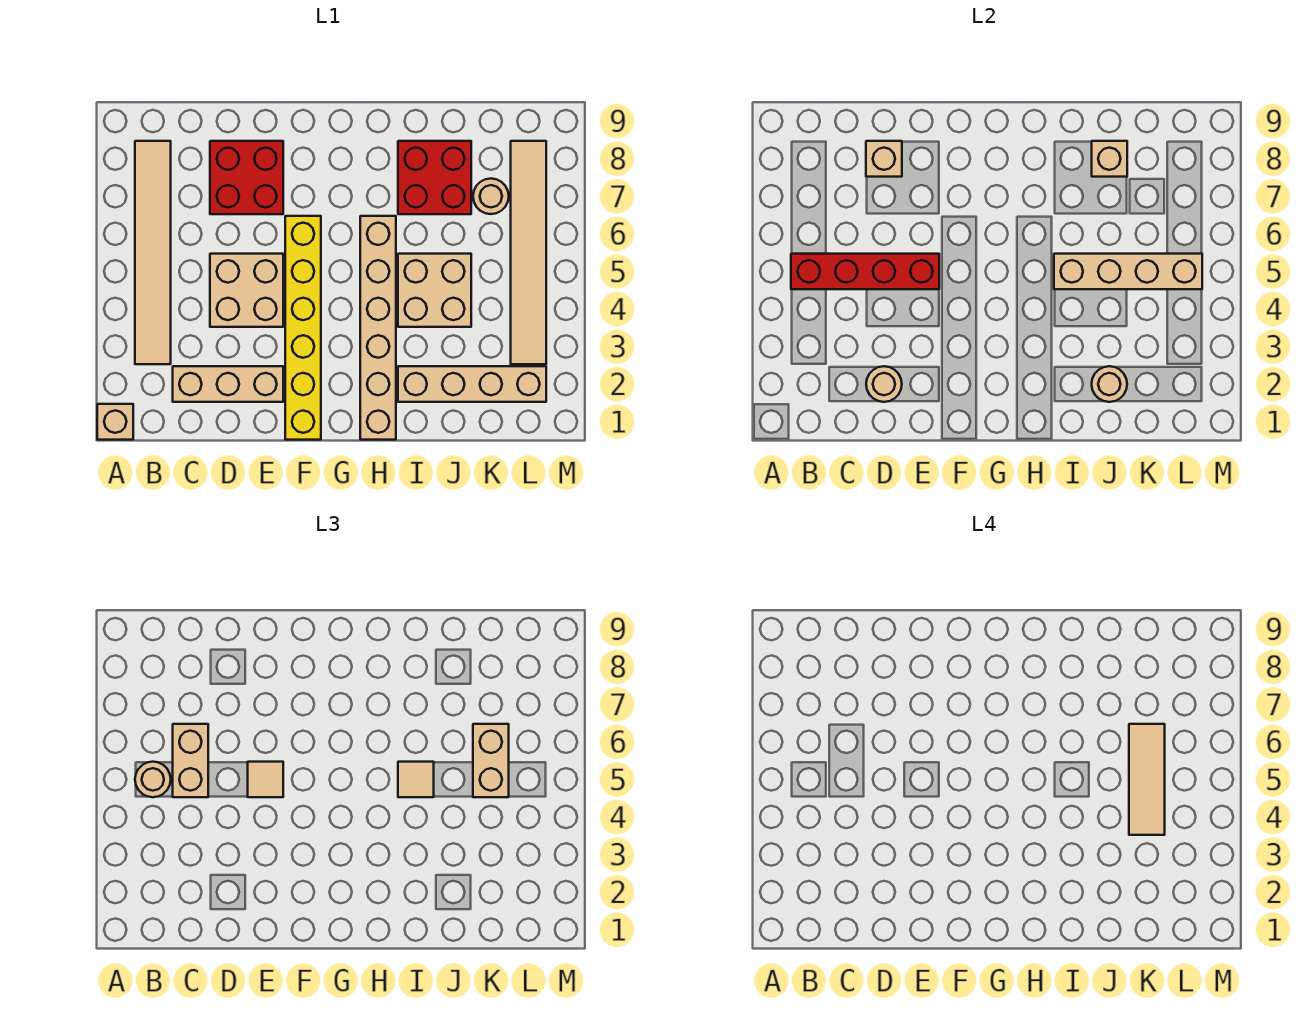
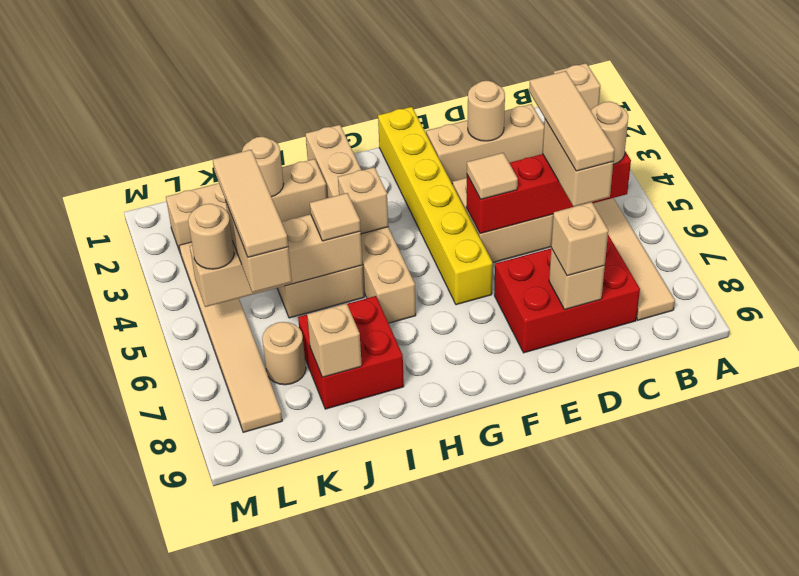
none -> tan 1x3 tile [529,71,615,171]
red 2x2 brick [210,141,283,214] -> red 2x3 brick [494,235,640,353]
none -> tan 1x1 brick [551,202,608,276]
none -> tan 1x1 brick [338,167,388,234]
none -> tan 1x1 round brick [188,204,234,269]

